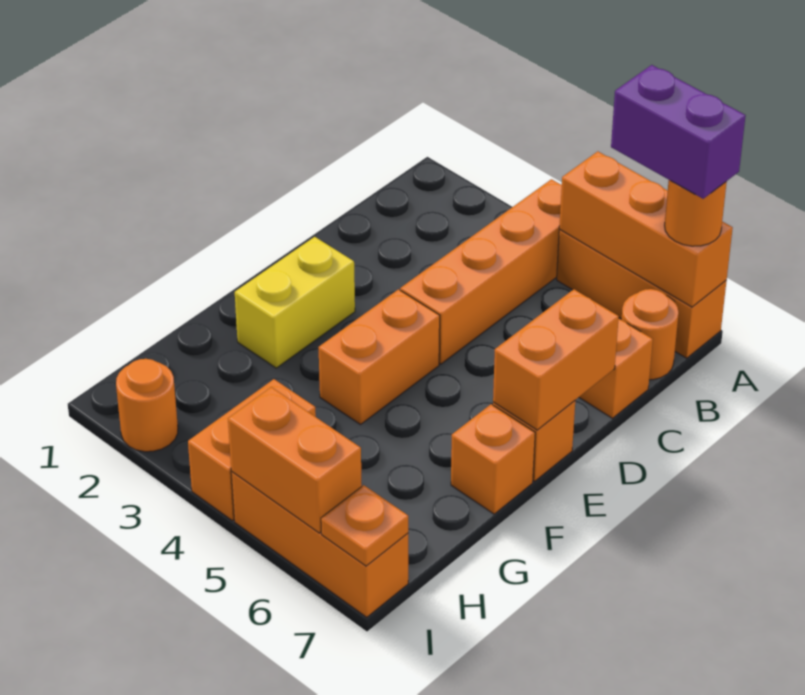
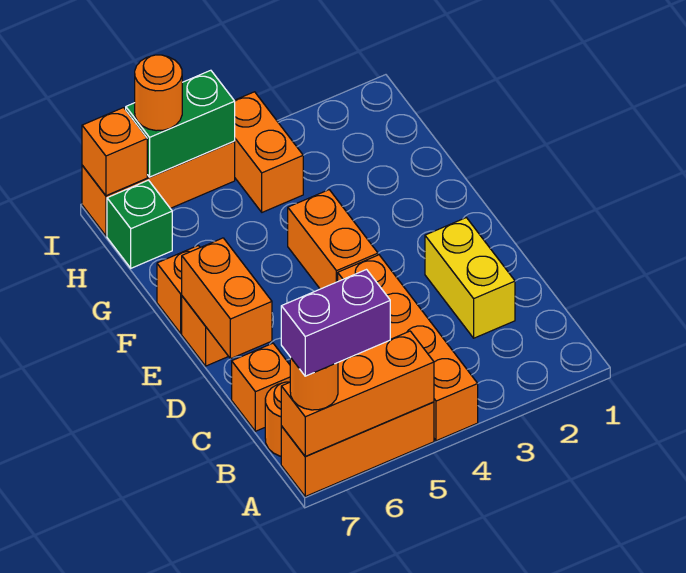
yellow 1x2 brick [235,237,355,368] -> yellow 1x2 brick moved to [425,218,515,338]
none -> green 1x1 brick [107,180,172,268]
orange 1x1 round brick [116,359,178,452] -> orange 1x1 round brick moved to [135,55,182,131]
orange 1x2 brick [228,387,362,533] -> green 1x2 brick [126,70,235,177]
orange 1x1 plate [321,485,408,566] -> orange 1x1 brick [82,108,147,196]

